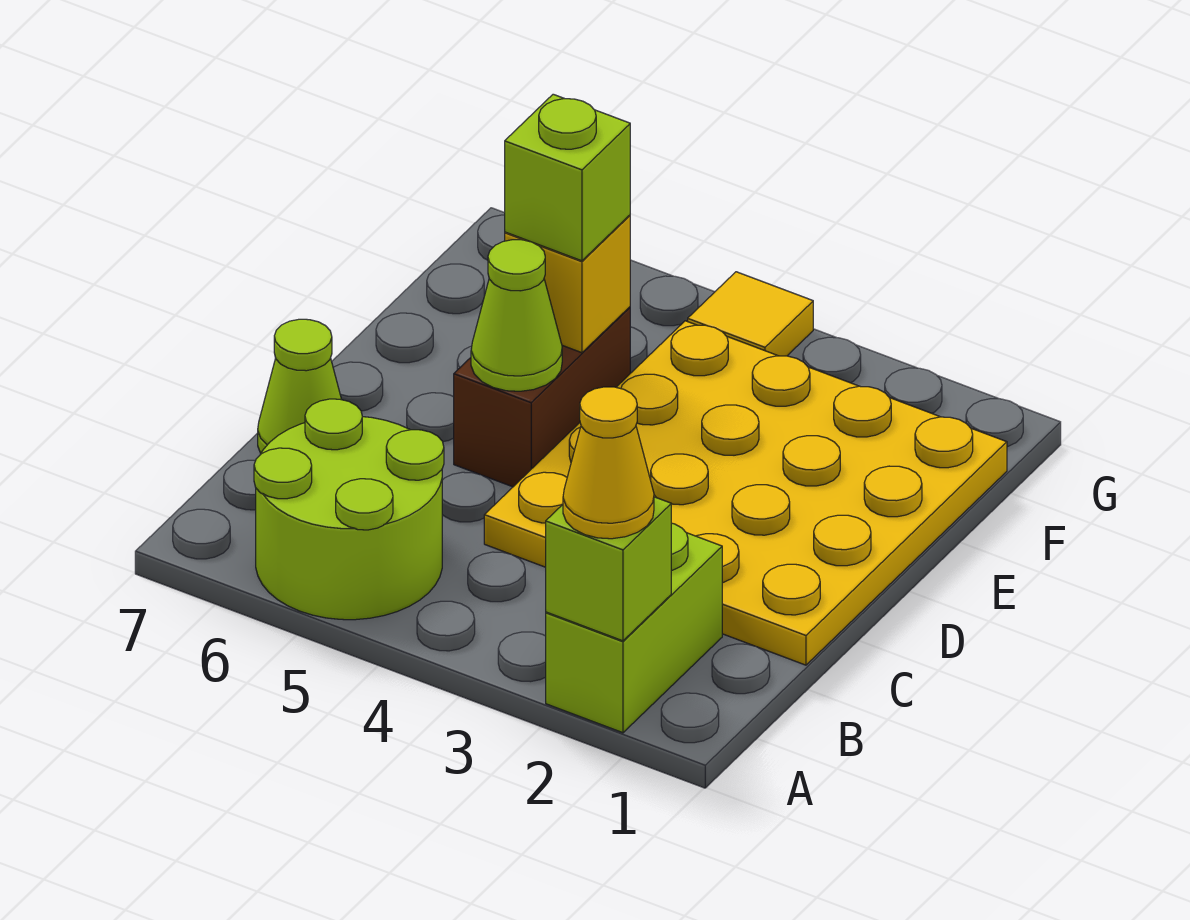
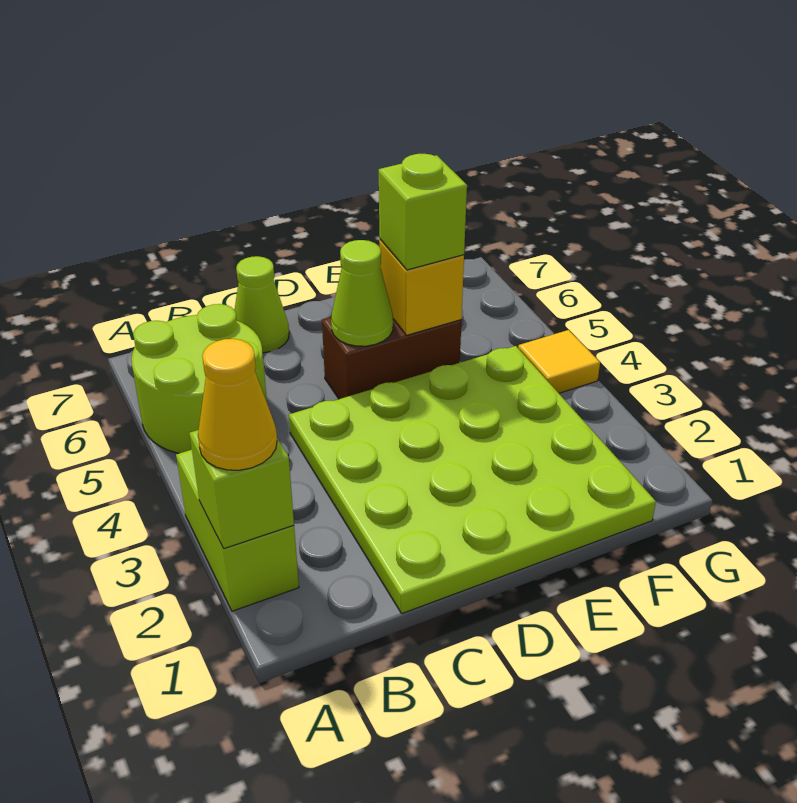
lime 1x2 brick [546,523,722,733] -> lime 1x2 brick turned to [176,450,299,611]
yellow 4x4 plate [484,321,1007,665] -> lime 4x4 plate [289,346,656,613]

